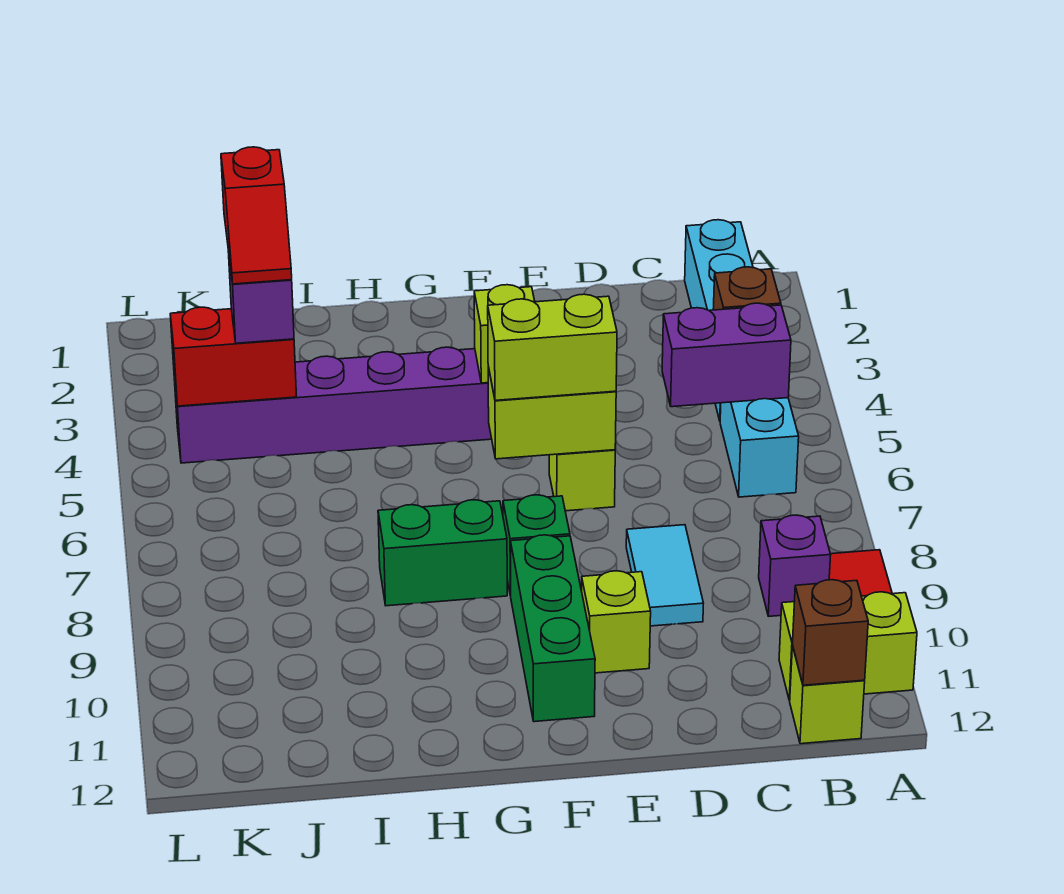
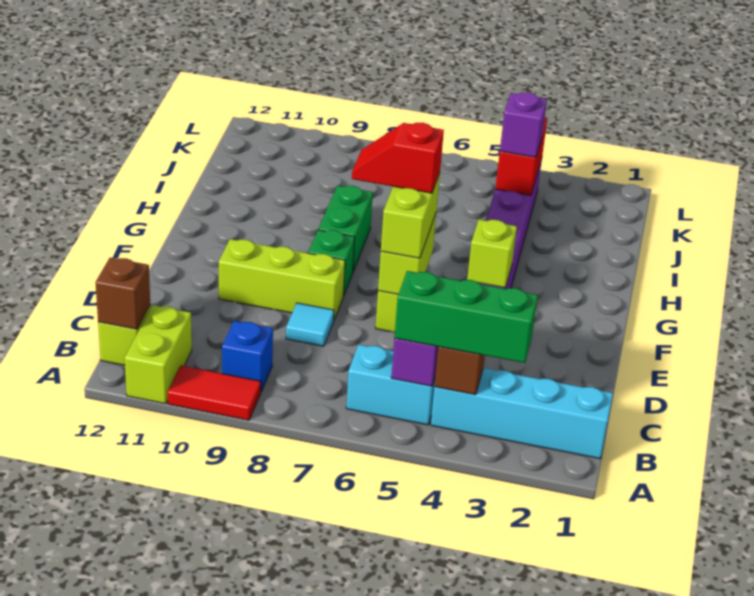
purple 1x1 brick [759,515,831,616] -> blue 1x1 brick [222,321,273,391]
cyan 1x2 tile [626,525,703,626] -> cyan 1x1 tile [286,303,334,346]
lime 1x1 brick [581,571,651,673] -> lime 1x3 brick [219,239,345,320]
green 1x3 brick [510,535,595,722] -> green 1x3 brick moved to [394,271,538,363]
red 1x2 slope [221,147,292,284] -> red 1x2 slope moved to [352,123,444,193]

